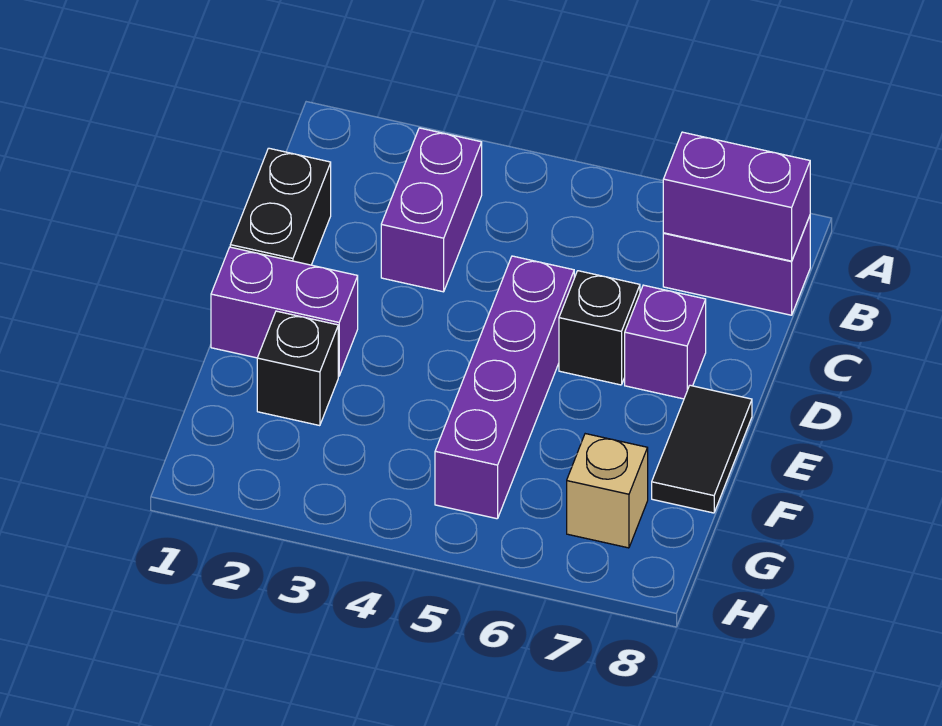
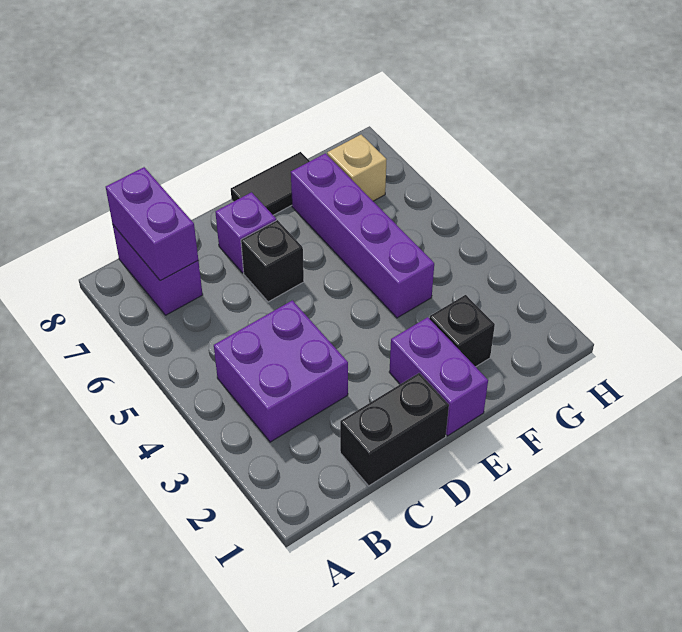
purple 1x2 brick [381,128,482,292] -> purple 2x2 brick [214,300,348,442]
purple 1x4 brick [435,256,574,519] -> purple 1x4 brick turned to [291,153,434,318]

